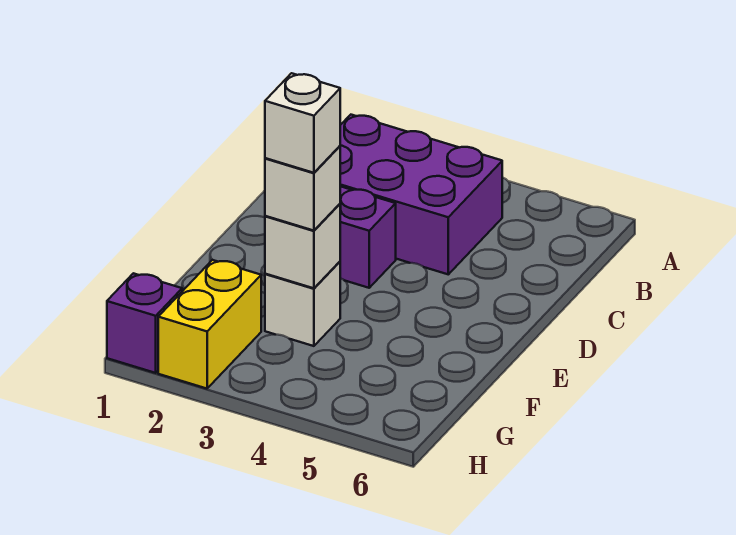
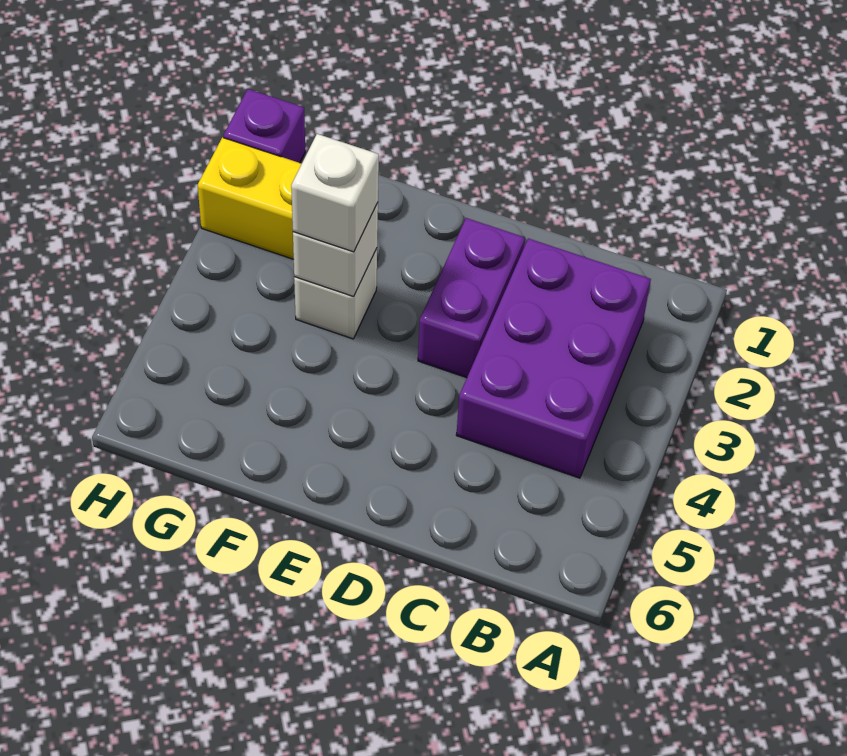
white 1x1 brick [265,73,340,173] -> none

